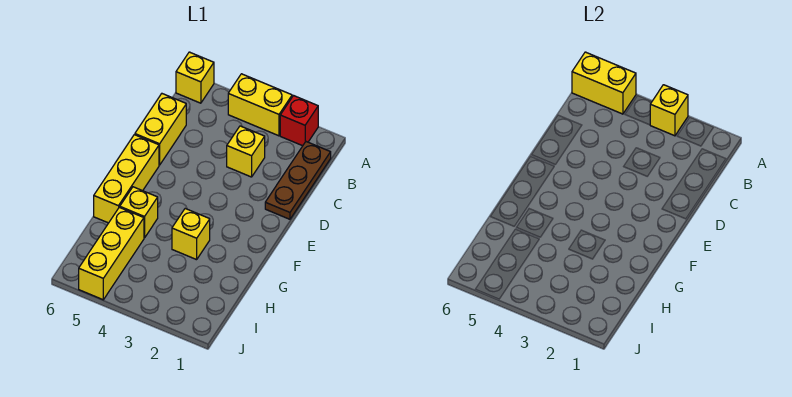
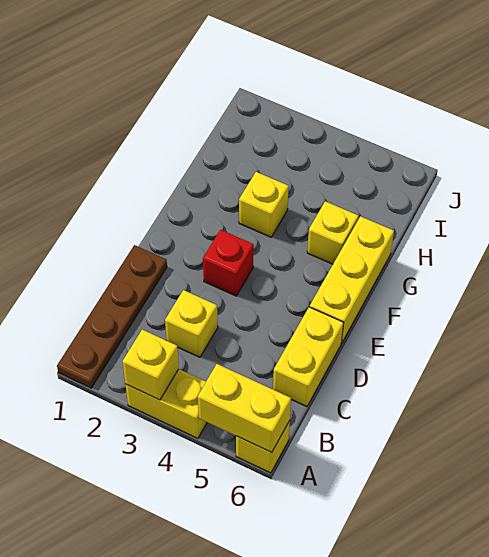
red 1x1 brick [280,96,318,146] -> red 1x1 brick moved to [203,230,254,296]
brown 1x3 plate [265,142,331,219] -> brown 1x4 plate [57,245,167,388]
yellow 1x3 brick [79,207,144,300] -> none

